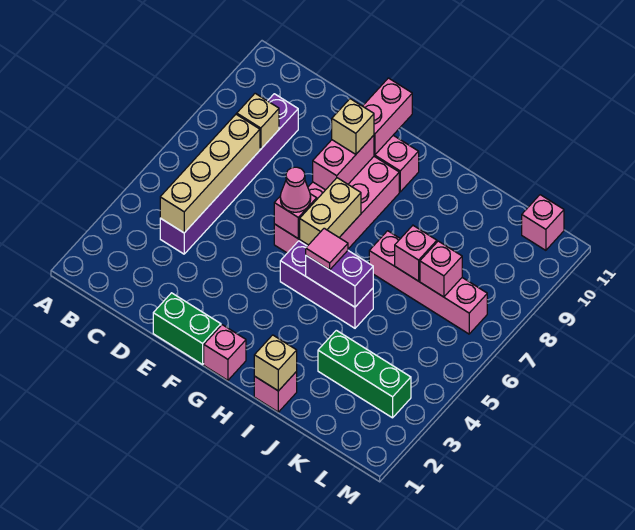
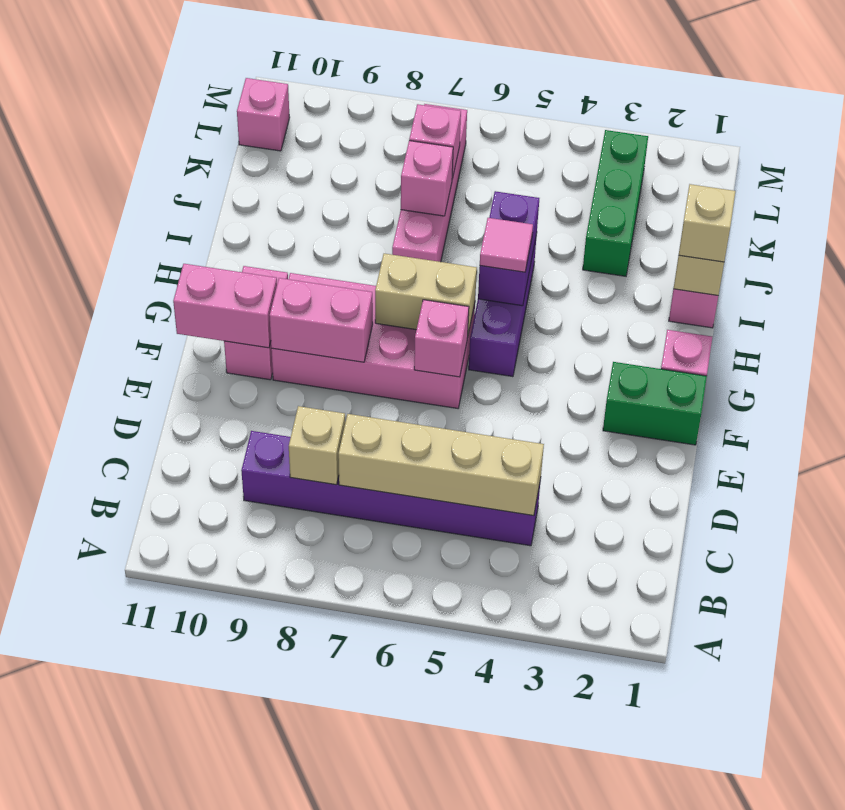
green 1x2 brick [153,293,221,364] -> green 1x2 brick turned to [603,362,707,445]
pink 1x1 cone [280,167,311,212] -> none
tan 1x1 brick [332,99,374,154] -> tan 1x1 brick moved to [679,184,735,262]

